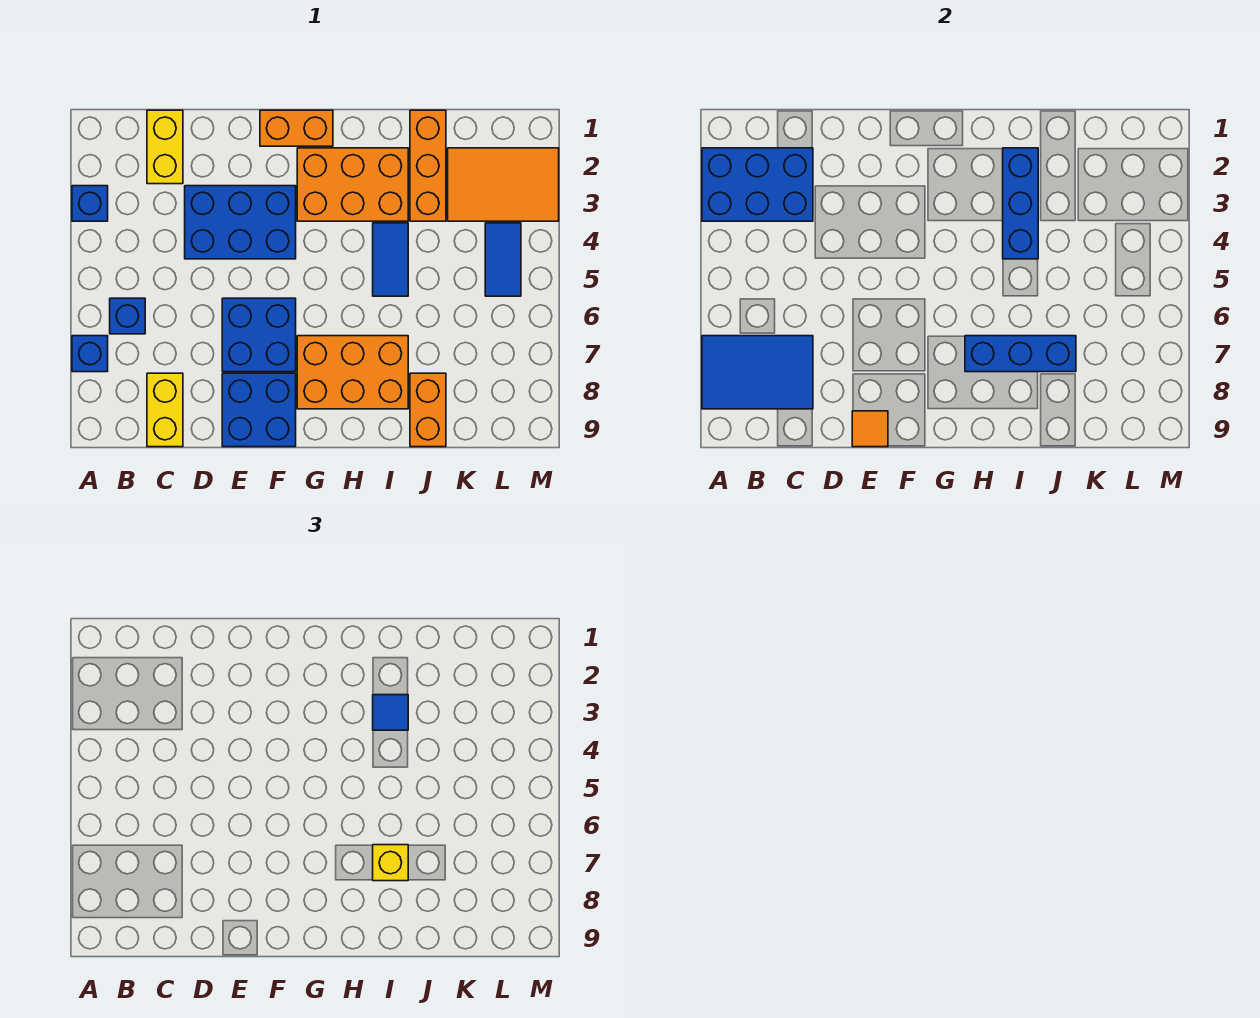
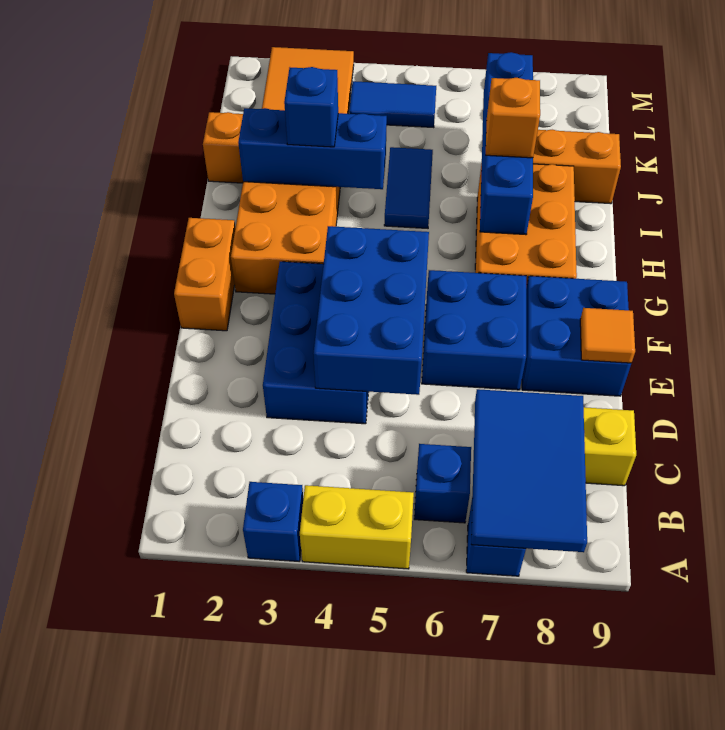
blue 2x3 brick [702,148,813,221] -> blue 2x3 brick moved to [313,226,429,395]
yellow 1x2 brick [147,110,183,184] -> yellow 1x2 brick moved to [300,485,414,569]
blue 1x3 brick [965,336,1076,372] -> blue 1x4 brick [480,52,533,235]
blue 1x1 tile [373,695,408,730] -> blue 1x1 brick [284,67,338,147]
blue 1x2 tile [373,223,408,296] -> blue 1x2 tile turned to [384,147,433,228]
yellow 1x1 brick [373,845,408,881] -> orange 1x1 brick [486,78,540,158]

